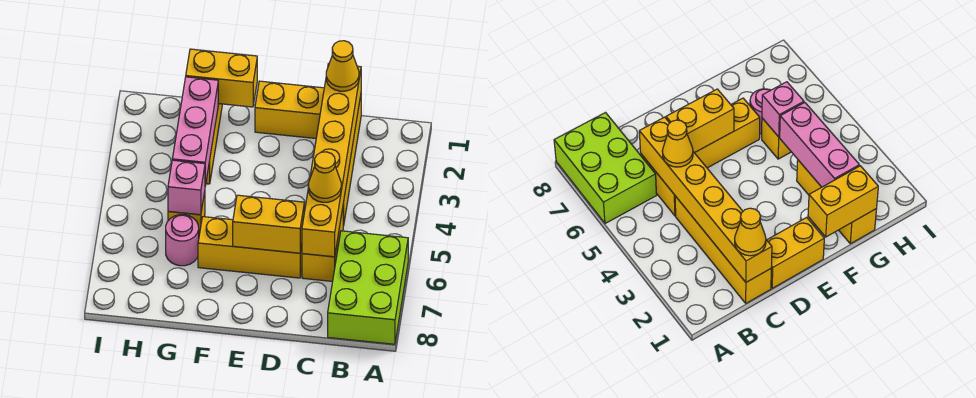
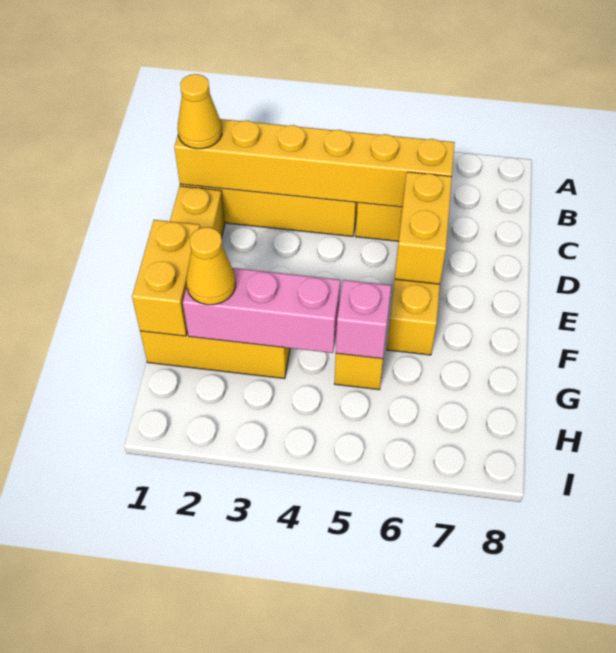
lime 2x3 brick [328,231,408,344] -> none
yellow 1x1 cone [308,152,341,202] -> yellow 1x1 cone moved to [186,227,236,305]
pink 1x1 round brick [166,215,199,266] -> none

